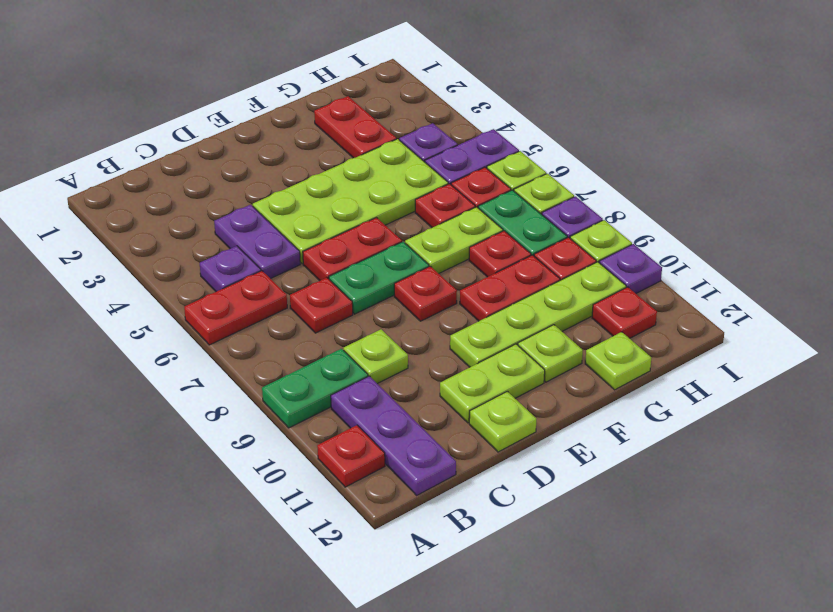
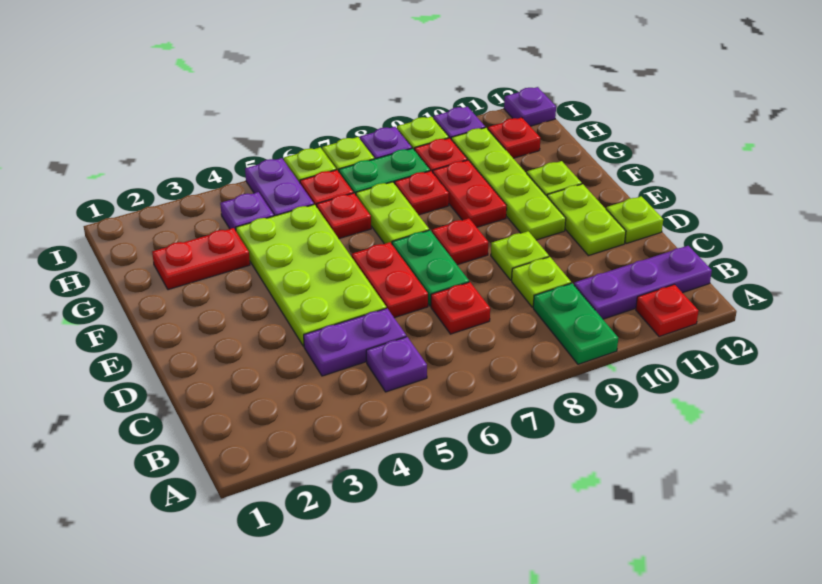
red 1x2 plate [184,271,287,345] -> none
lime 1x1 plate [585,332,651,390] -> lime 1x1 plate moved to [491,231,549,280]
none -> purple 1x1 plate [504,87,556,126]

